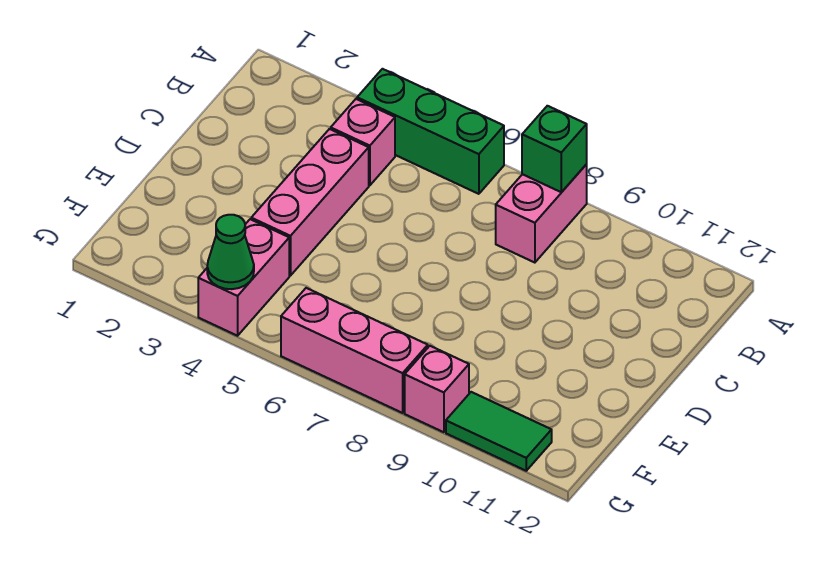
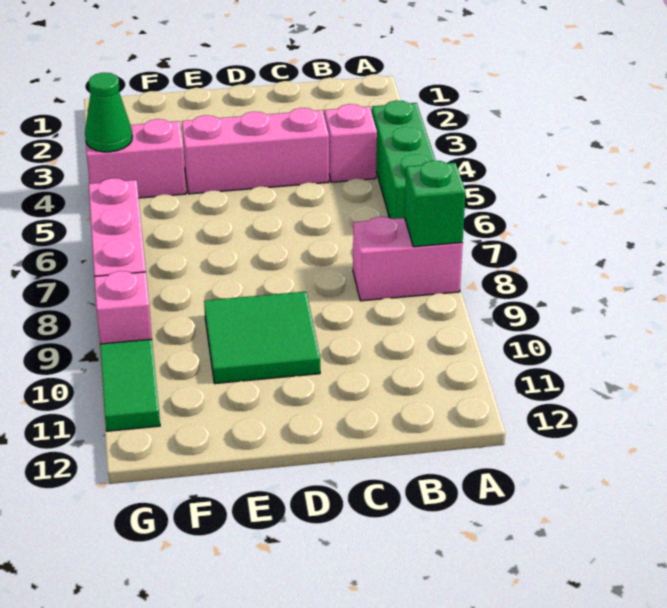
none -> green 2x2 tile [204,292,320,384]

